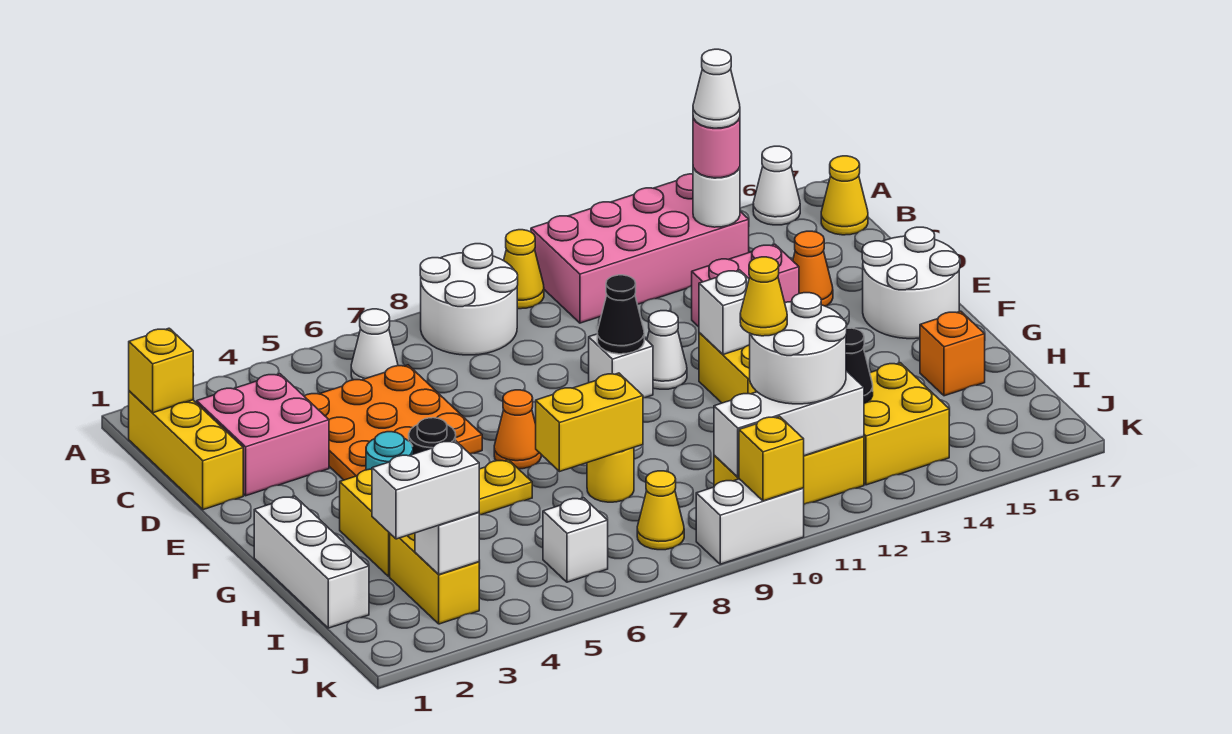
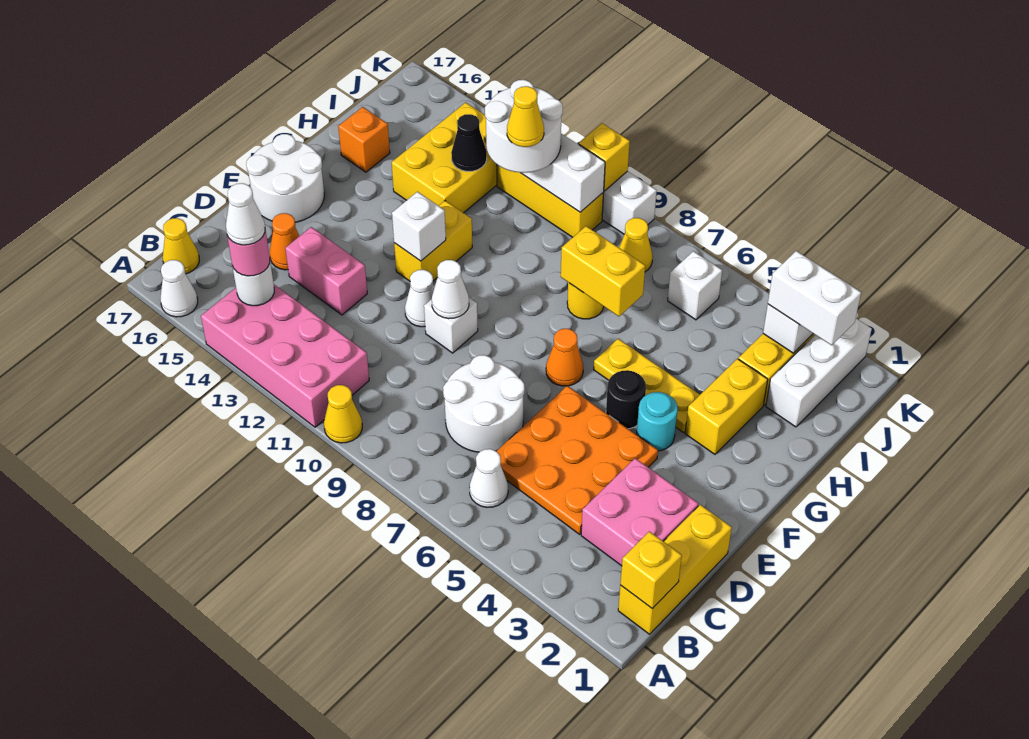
white 2x2 round brick [420,244,518,355] -> white 2x2 round brick moved to [443,355,525,452]
black 1x1 cone [597,275,644,354] -> white 1x1 cone [432,260,469,319]
white 1x3 brick [254,496,369,628] -> white 1x3 brick moved to [766,319,872,427]
yellow 2x2 brick [864,363,949,485] -> yellow 2x3 brick [392,102,497,213]

